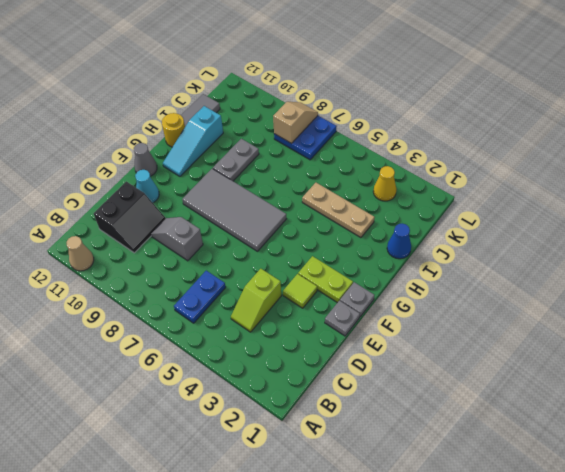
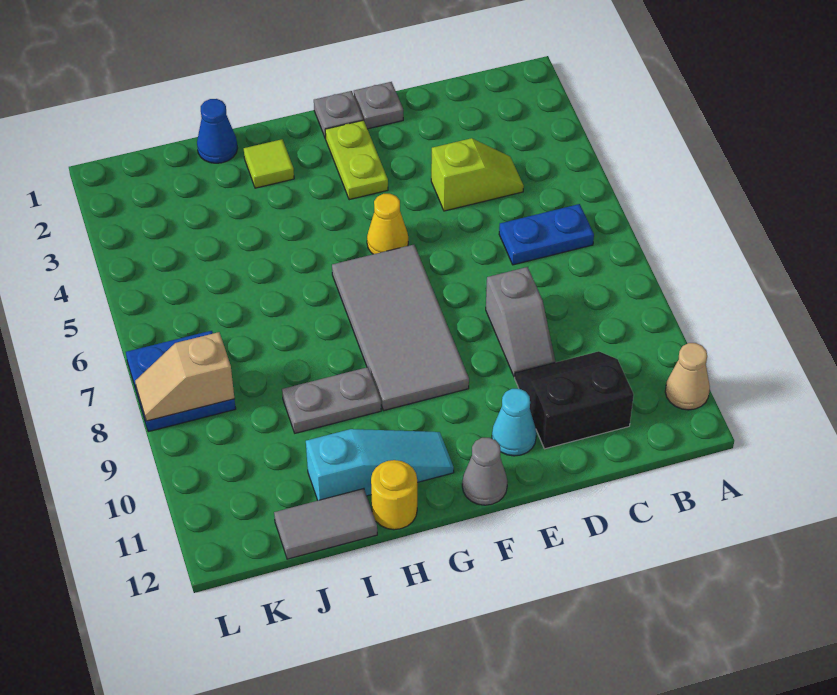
lime 1x1 tile [283,274,317,308] -> lime 1x1 tile moved to [244,139,294,188]
tan 1x3 plate [302,183,375,238] -> none
yellow 1x1 cone [373,166,396,201] -> yellow 1x1 cone moved to [367,194,408,254]

